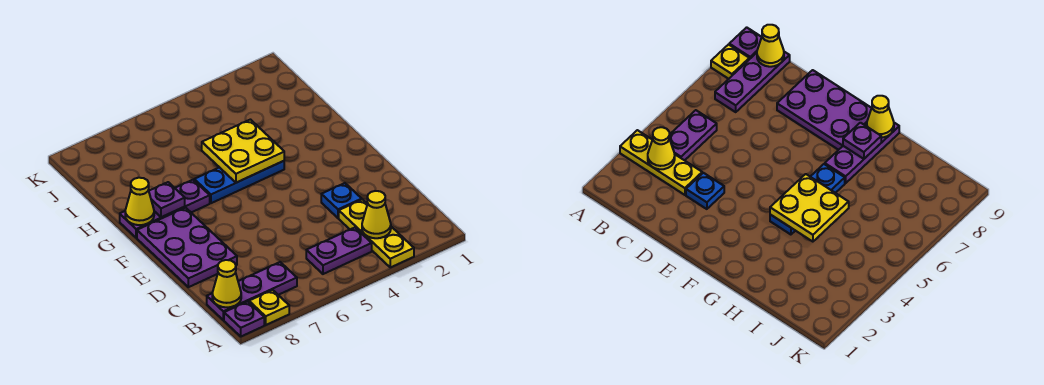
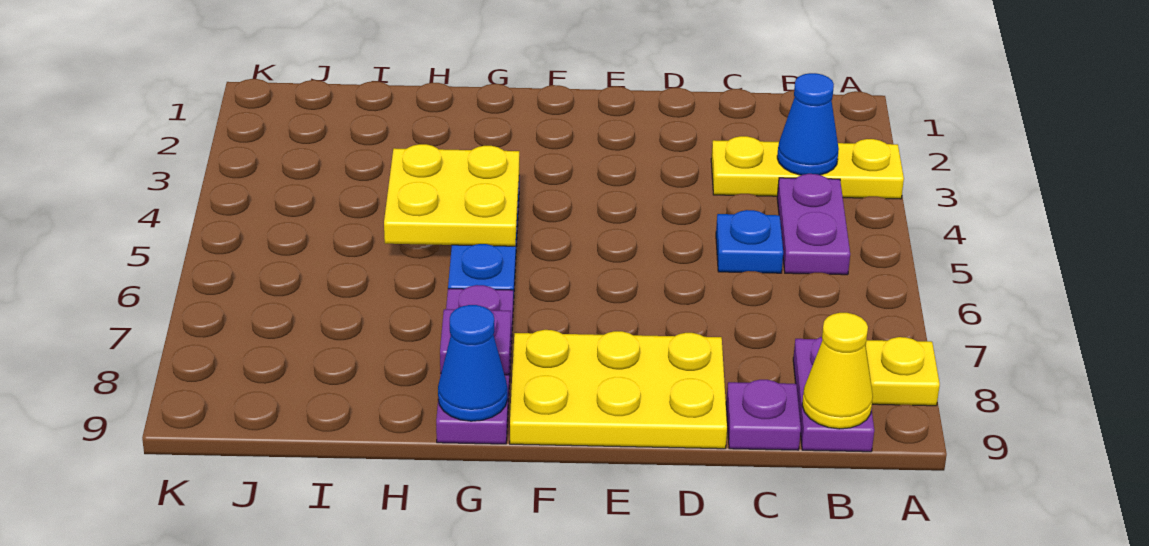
purple 1x1 plate [224,301,264,336] -> purple 1x1 plate moved to [726,380,801,450]
yellow 1x1 cone [362,191,391,238] -> blue 1x1 cone [777,73,839,175]
purple 1x3 plate [207,262,297,320] -> purple 1x2 plate [793,337,874,452]
blue 1x1 plate [321,183,362,218] -> blue 1x1 plate moved to [716,210,783,273]
purple 2x3 plate [137,208,237,287] -> yellow 2x3 plate [510,330,727,449]
yellow 1x1 cone [125,178,154,225] -> blue 1x1 cone [438,305,508,421]

